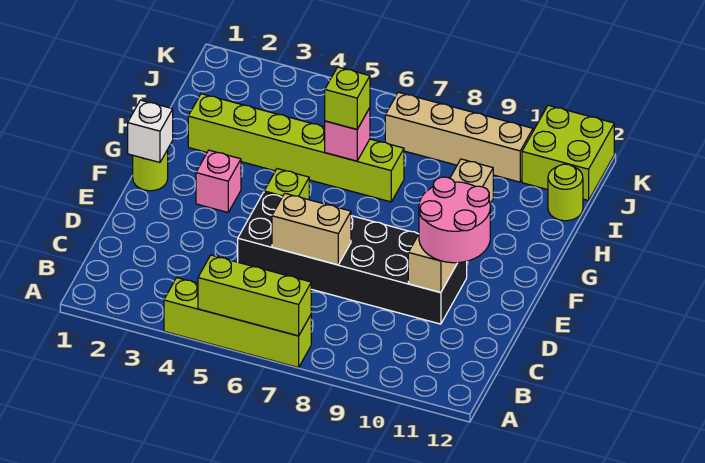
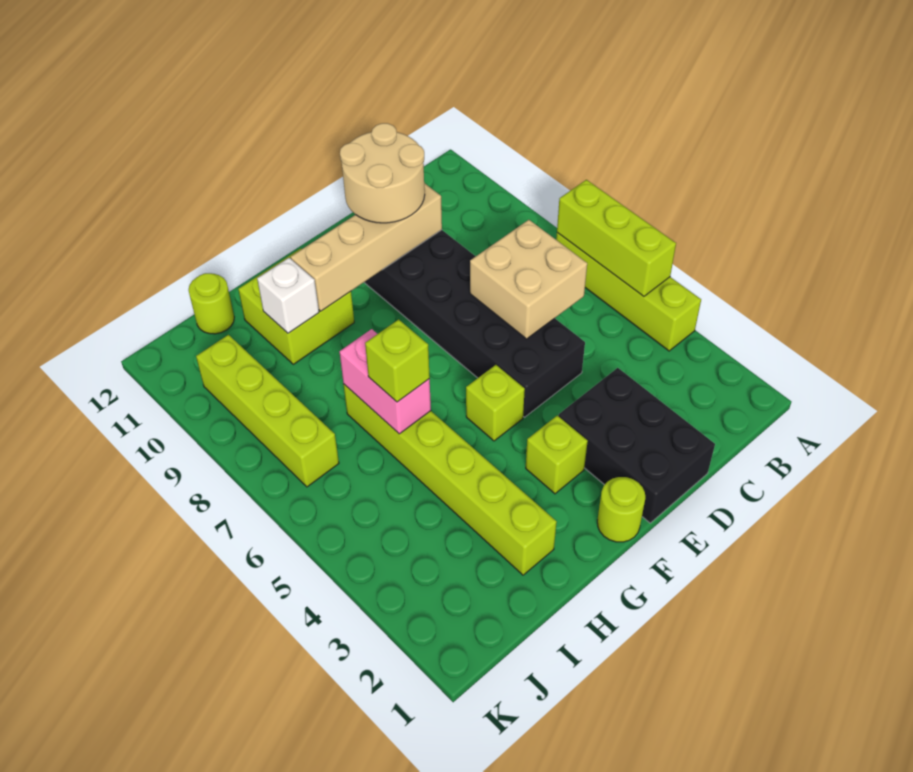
none -> black 2x3 brick [559,368,715,523]
tan 1x2 brick [272,193,351,265] -> tan 2x2 brick [470,220,587,339]
pink 2x2 round brick [419,177,490,263] -> tan 2x2 round brick [340,123,425,223]
white 1x1 brick [128,100,173,162] -> white 1x1 brick moved to [257,258,319,333]
pink 1x1 brick [196,150,241,212] -> lime 1x1 brick [526,416,588,494]
pink 1x1 brick [325,108,370,161] -> pink 1x2 brick [340,329,431,434]
tan 1x4 brick [385,92,533,182] -> lime 1x4 brick [196,335,339,487]
lime 2x2 brick [522,105,614,201] -> lime 2x2 brick moved to [238,249,354,364]

